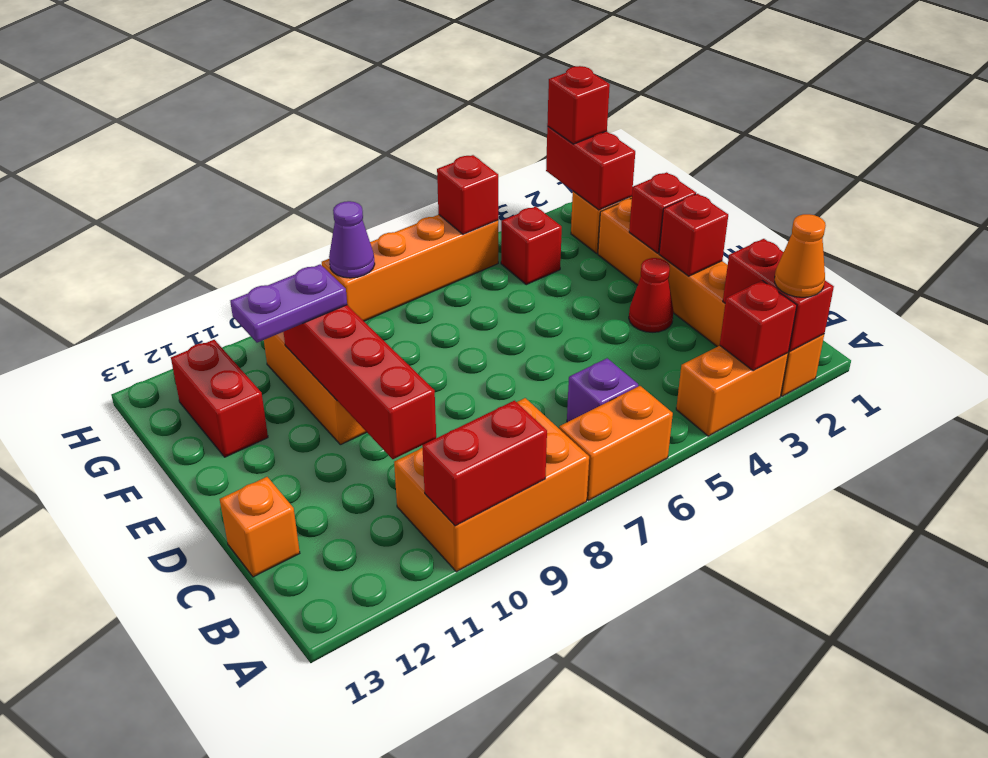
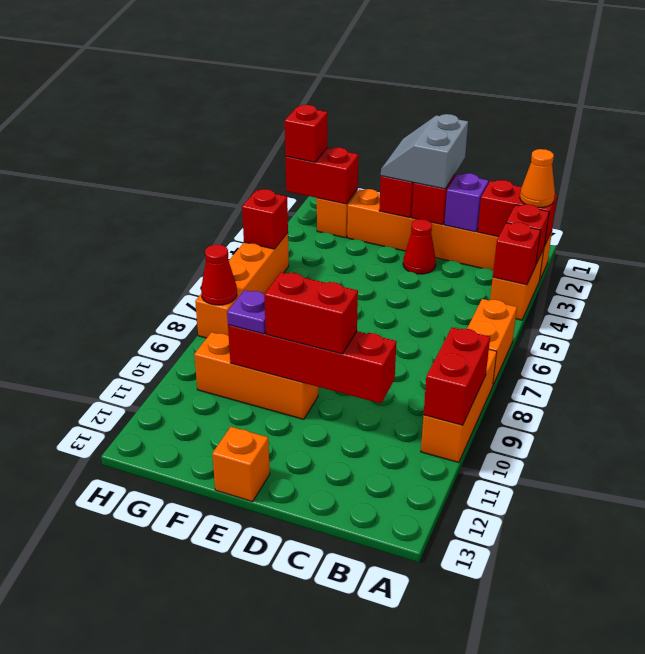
orange 2x3 brick [394,398,589,572] -> orange 1x3 brick [421,349,497,463]
purple 1x1 brick [567,358,638,422] -> purple 1x1 brick moved to [444,173,489,232]
orange 1x1 brick [220,477,300,577] -> orange 1x1 brick moved to [212,427,270,502]
none -> grey 2x2 slope [381,114,468,189]
purple 1x2 plate [230,264,347,343] -> purple 1x1 plate [227,290,266,334]
red 1x2 brick [171,340,268,457] -> red 1x2 brick moved to [264,272,358,354]
red 1x1 brick [501,207,562,285] -> red 1x1 brick moved to [493,223,540,285]
purple 1x1 cone [329,201,375,278] -> red 1x1 cone [201,244,237,305]

